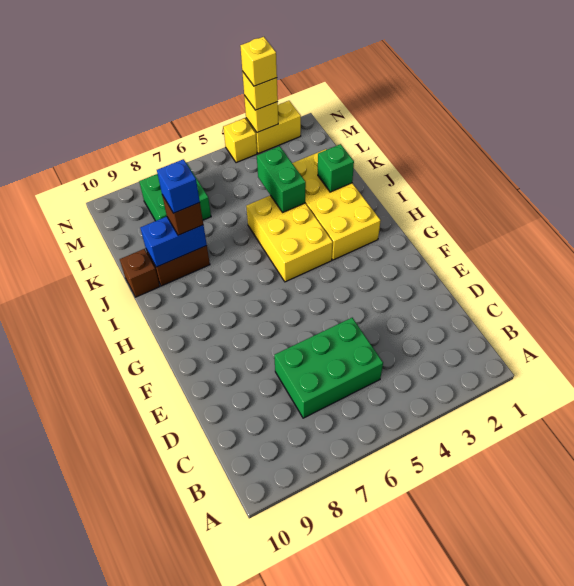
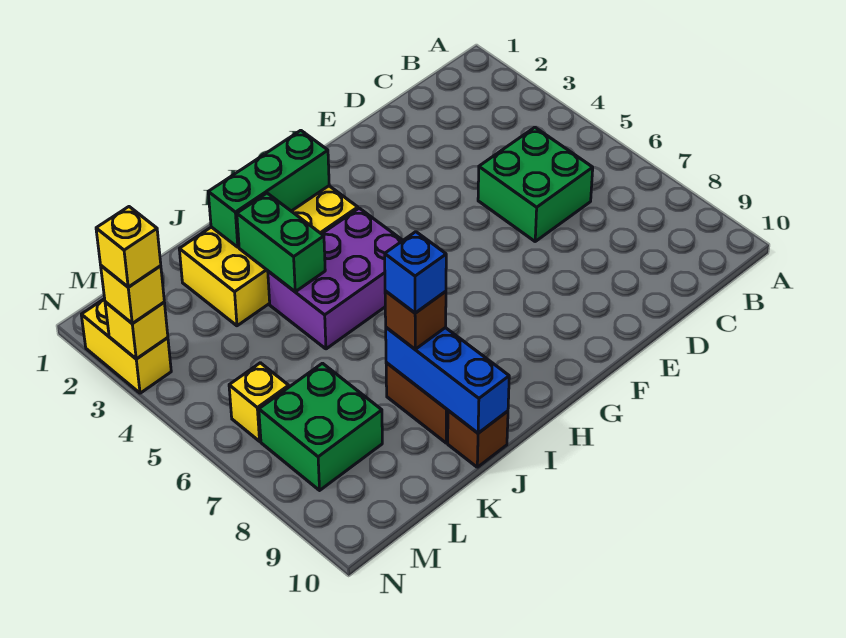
green 2x3 brick [274,318,383,418] -> green 2x2 brick [478,127,593,241]
yellow 2x3 brick [246,195,333,282] -> purple 2x3 brick [268,208,403,349]
green 1x1 brick [318,144,354,192] -> green 1x3 brick [208,130,329,247]
green 1x2 brick [257,146,306,212] -> green 1x2 brick turned to [237,193,325,292]
blue 1x2 brick [140,217,207,267] -> blue 1x3 brick [386,327,509,433]
yellow 1x1 brick [223,118,257,163] -> yellow 1x1 brick moved to [229,363,289,441]

